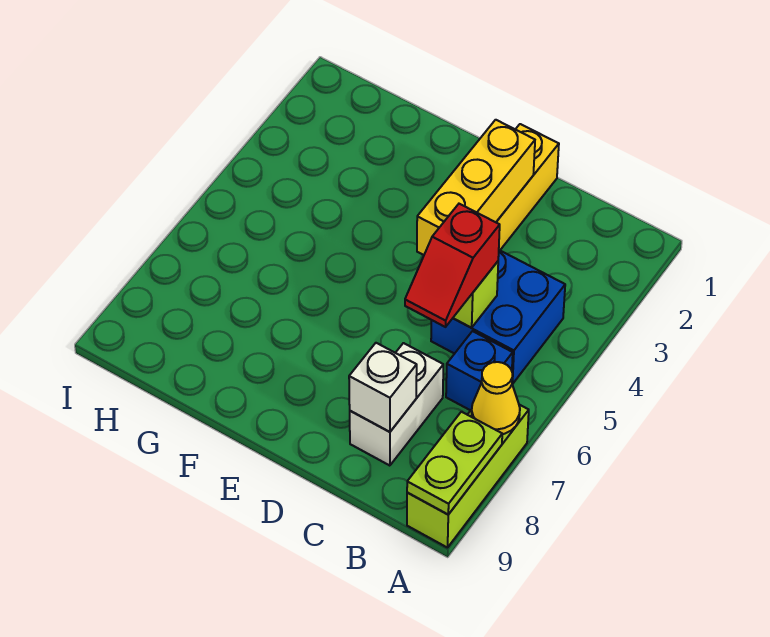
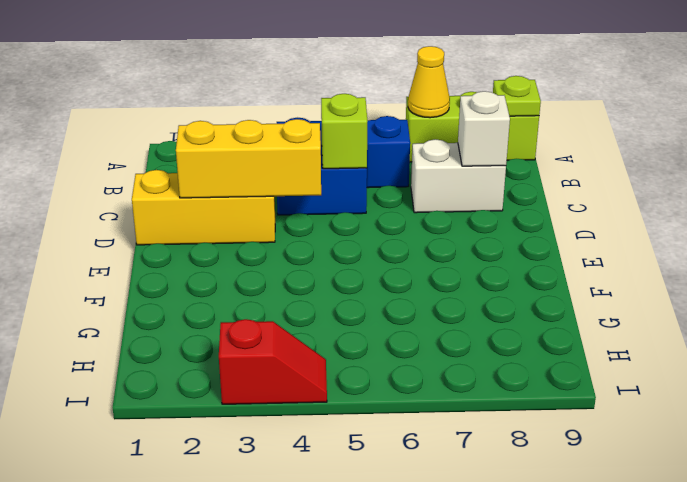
lime 1x2 plate [407,412,502,514] -> lime 1x1 plate [493,76,541,116]
red 1x2 slope [405,204,500,327] -> red 1x2 slope moved to [219,319,327,404]

